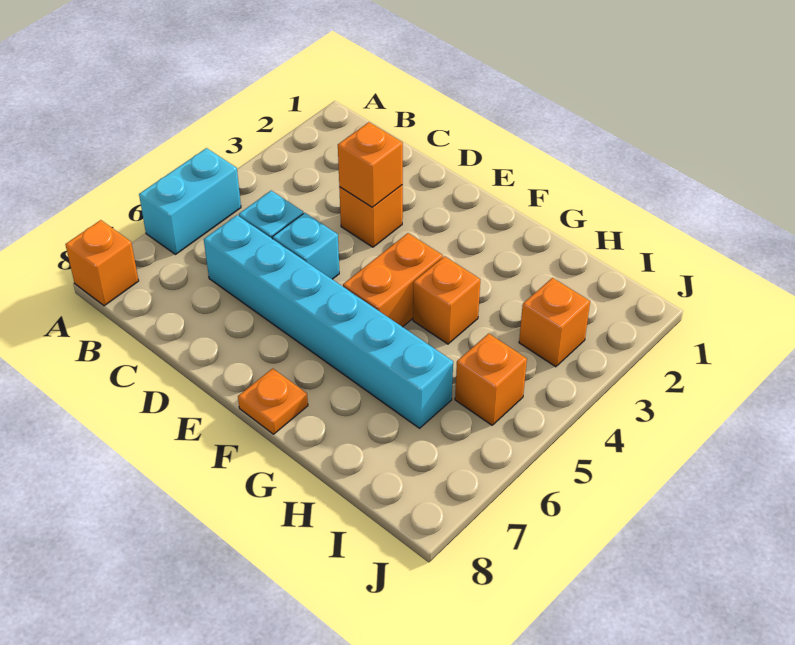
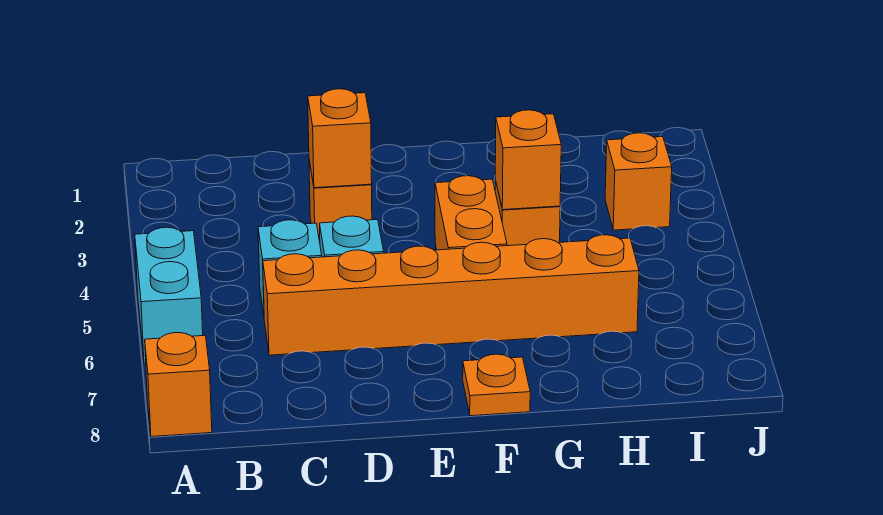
cyan 1x6 brick [204,215,453,428] -> orange 1x6 brick [263,235,639,355]
orange 1x1 brick [455,334,527,425] -> orange 1x1 brick moved to [495,110,561,210]

